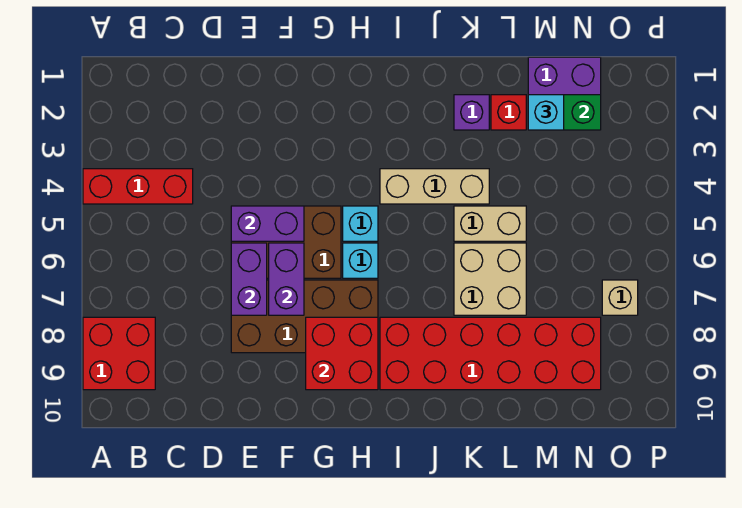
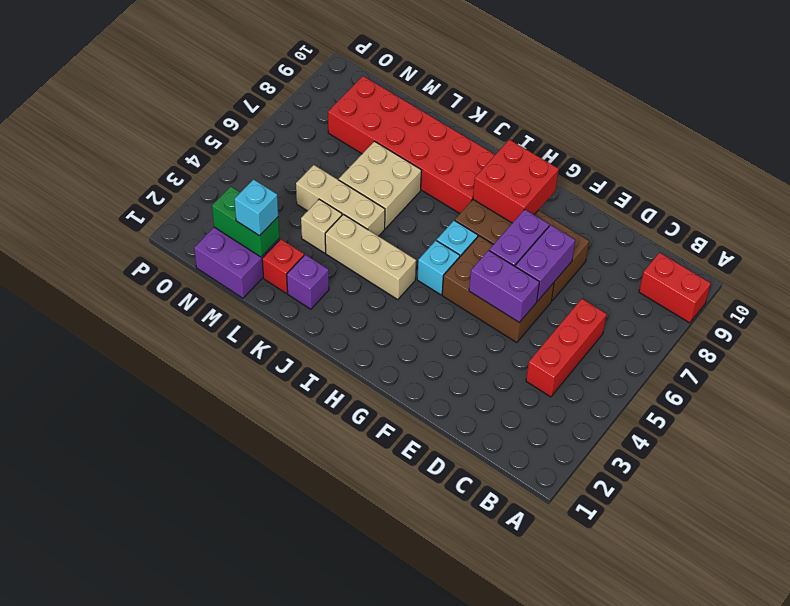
red 1x3 brick [83,169,193,204] -> red 1x3 brick turned to [526,299,607,397]
red 2x2 brick [83,317,155,390] -> red 1x2 brick [639,252,711,323]
tan 1x2 brick [454,206,526,241] -> tan 1x3 brick [296,165,385,236]
tan 1x1 brick [602,280,638,315] -> tan 1x1 brick moved to [301,199,342,253]

